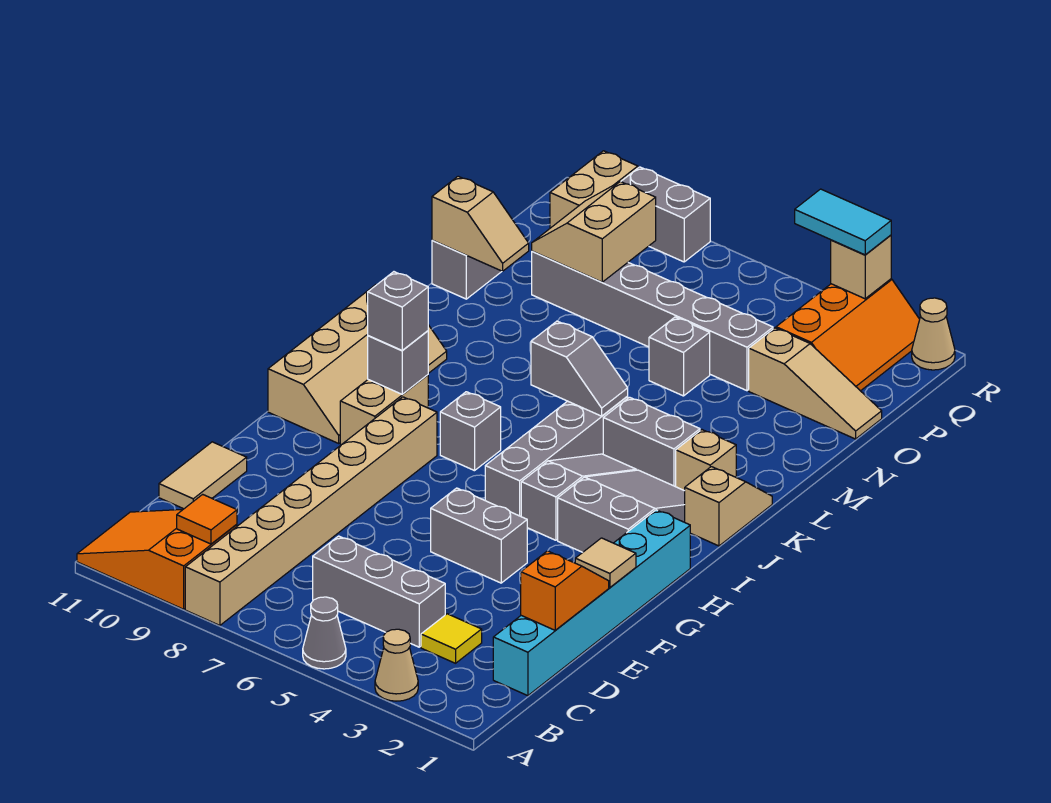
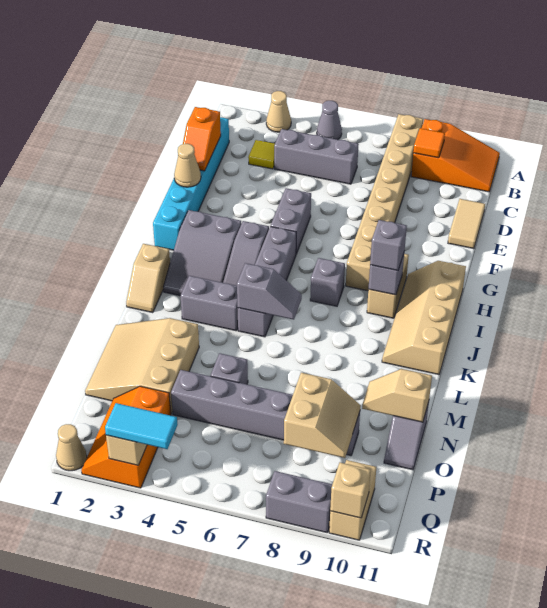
tan 1x1 tile [575,538,636,588] -> tan 1x1 cone [174,144,201,187]
grey 1x2 brick [431,488,527,583] -> grey 1x2 brick turned to [271,188,311,254]
tan 1x1 brick [676,430,736,491] -> tan 1x1 brick moved to [330,463,371,518]
grey 1x2 slope [531,321,628,416] -> grey 1x2 slope turned to [237,263,302,320]
tan 1x3 slope [749,328,882,439] -> tan 3x3 slope [85,318,199,414]

